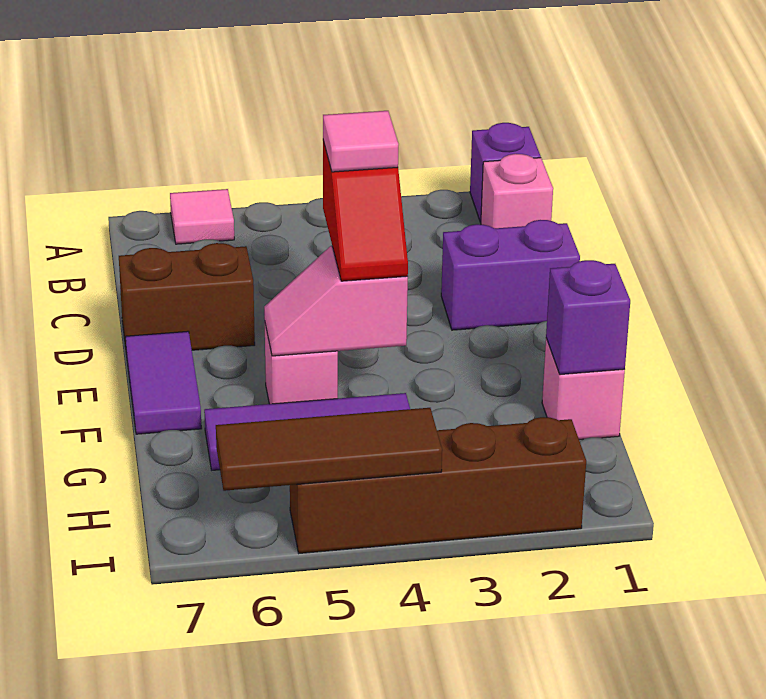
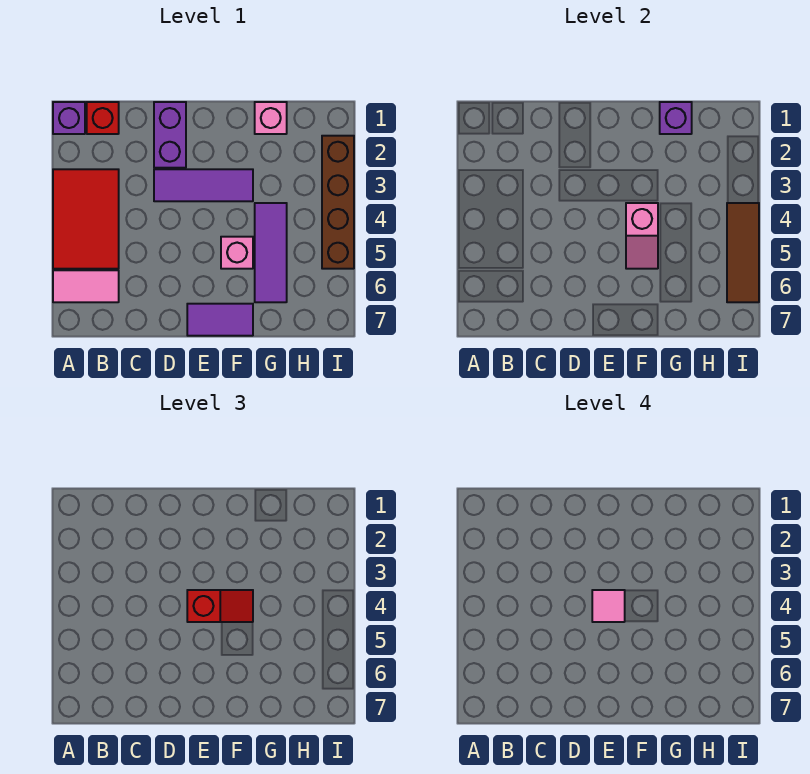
none -> red 2x3 tile [53,169,119,269]
pink 1x1 tile [170,189,234,244] -> pink 1x2 tile [53,270,119,302]
pink 1x1 brick [481,154,553,228] -> red 1x1 brick [87,102,119,134]
none -> purple 1x3 tile [154,169,253,201]
brown 1x2 brick [119,243,255,355] -> none

